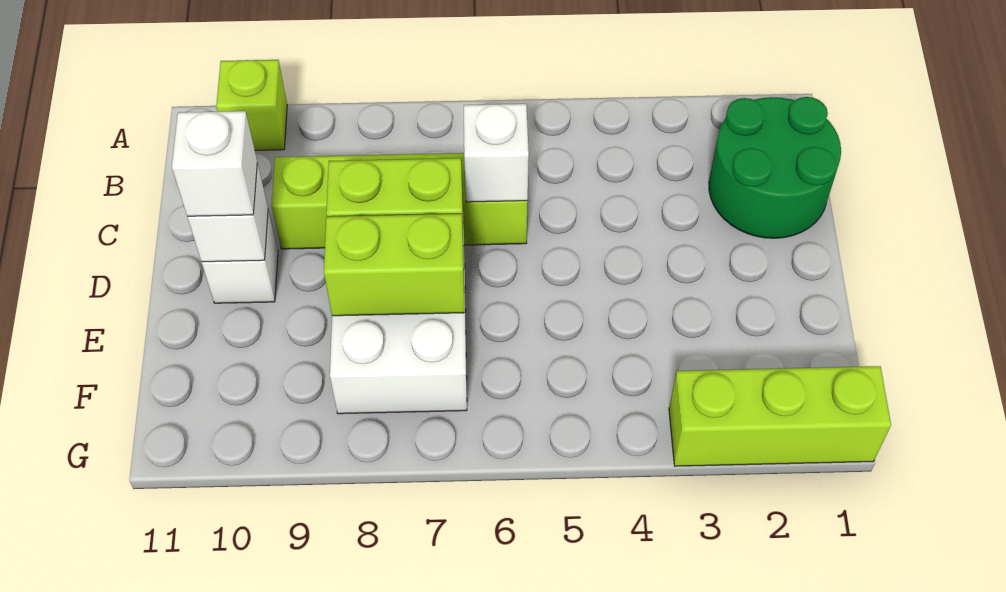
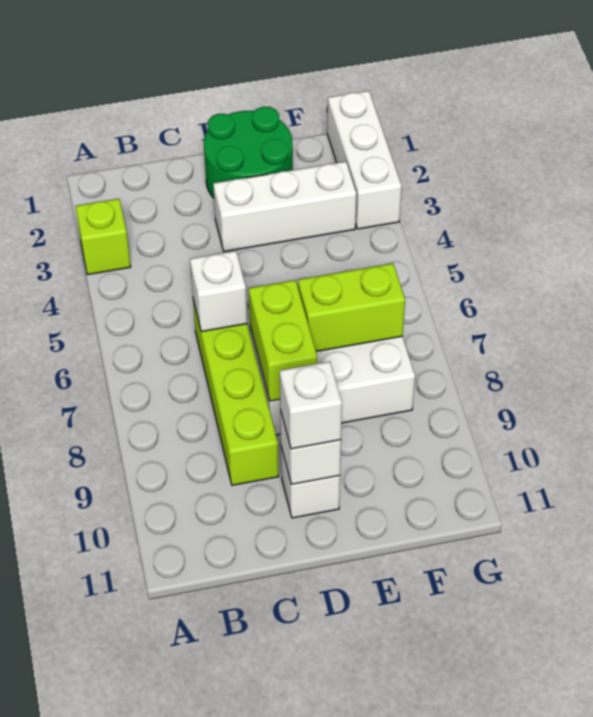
lime 1x1 brick [216,60,287,150] -> lime 1x1 brick moved to [76,199,131,275]
green 2x2 round brick [709,97,841,238] -> green 2x2 round brick moved to [204,107,293,198]
none -> white 1x3 brick [213,162,356,252]
lime 1x2 brick [324,214,464,316] -> lime 1x2 brick turned to [298,263,405,352]
lime 1x3 brick [669,366,891,466] -> white 1x3 brick [327,91,402,229]

